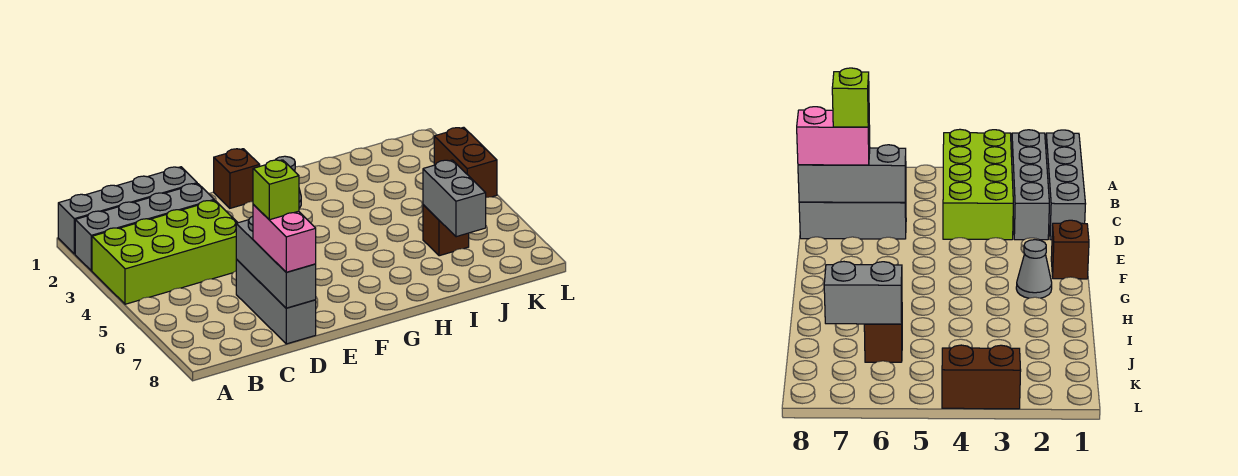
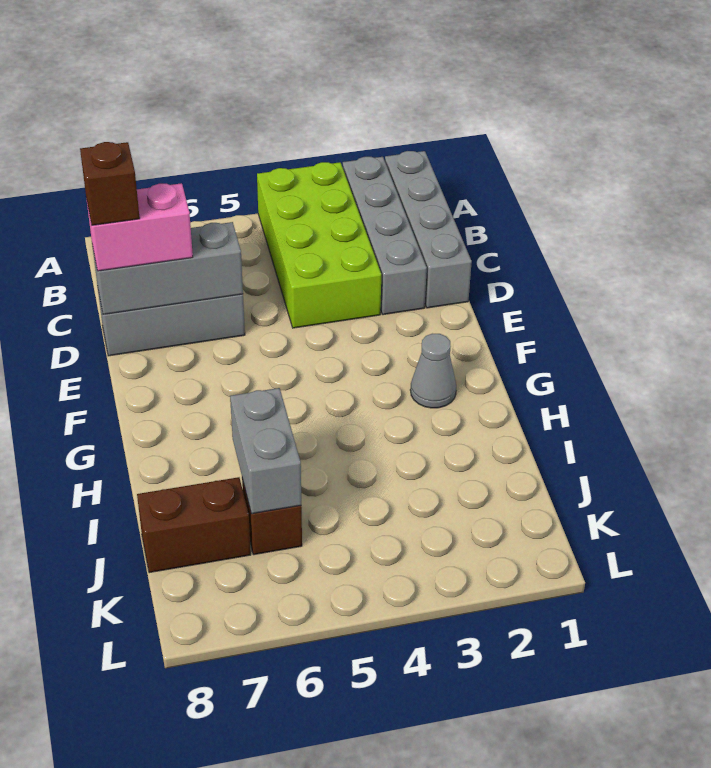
lime 1x1 brick [253,160,299,220] -> none
brown 1x1 brick [214,149,260,208] -> brown 1x1 brick moved to [80,142,140,225]
grey 1x2 brick [423,160,486,237] -> grey 1x2 brick turned to [230,388,301,514]
brown 1x2 brick [434,127,497,197] -> brown 1x2 brick moved to [137,477,251,573]

